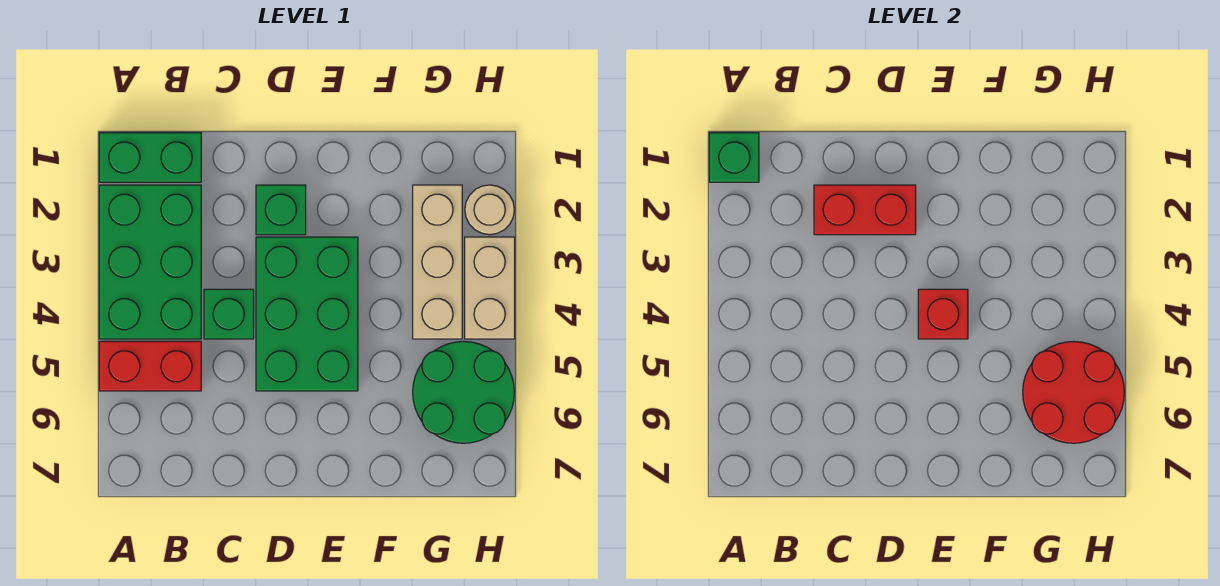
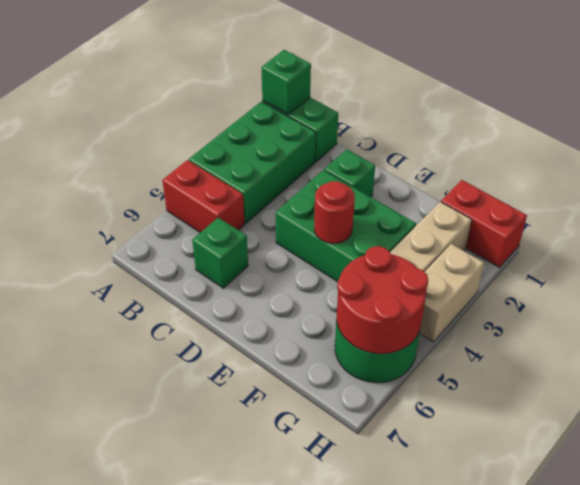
red 1x2 brick [814,185,916,235] -> red 1x2 brick moved to [441,180,527,267]
green 1x1 brick [204,289,254,339] -> green 1x1 brick moved to [192,218,248,288]
green 2x3 brick [256,237,358,391] -> green 2x3 brick turned to [276,170,416,282]
red 1x1 brick [918,289,968,339] -> red 1x1 round brick [314,181,355,244]
tan 1x1 round brick [465,185,514,235] -> none

